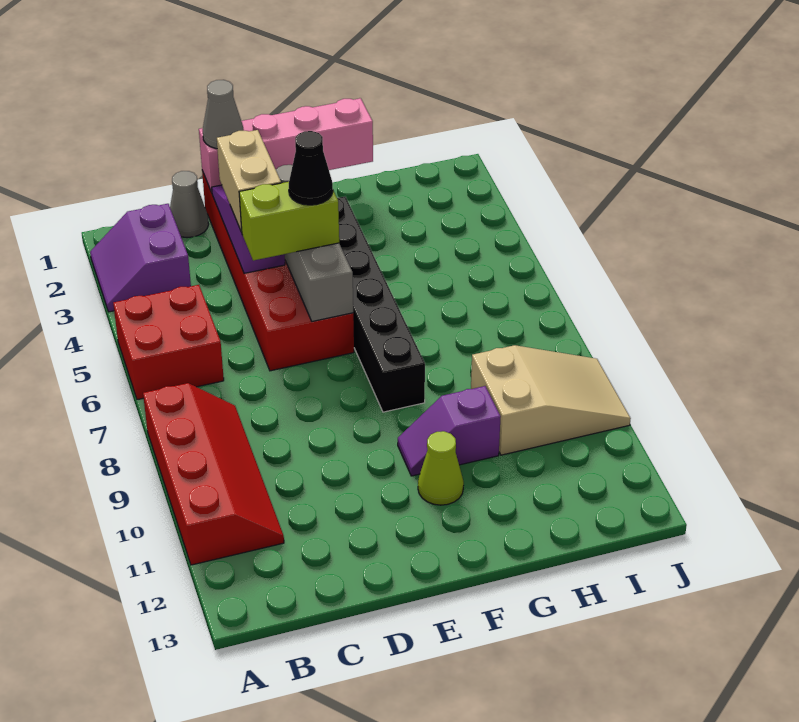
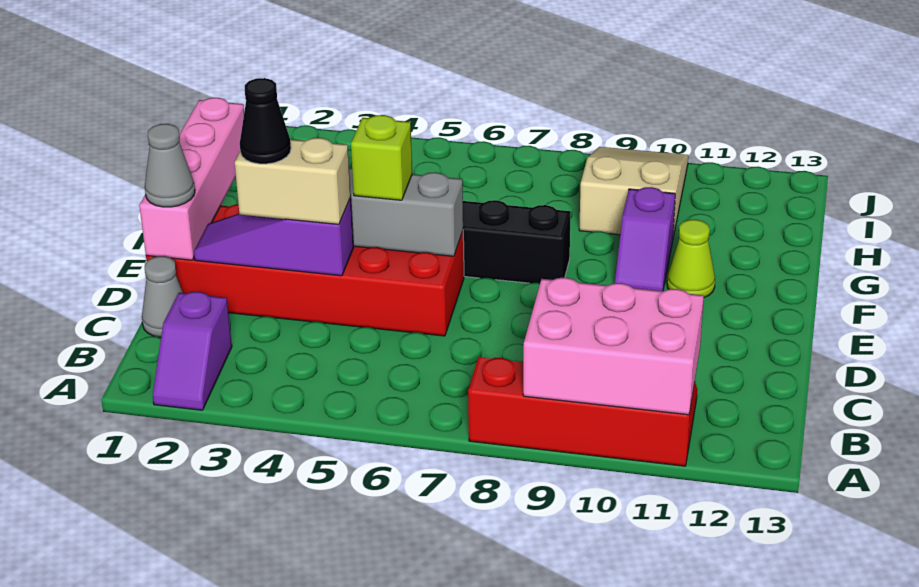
purple 2x2 slope [90,204,191,312] -> purple 1x2 slope [153,292,232,410]
red 2x2 brick [113,285,224,400] -> none
none -> pink 2x3 brick [523,278,704,415]
lime 1x2 brick [239,182,339,261] -> lime 1x1 brick [351,115,412,200]
black 1x1 cone [289,131,333,205] -> black 1x1 cone moved to [240,78,291,164]

